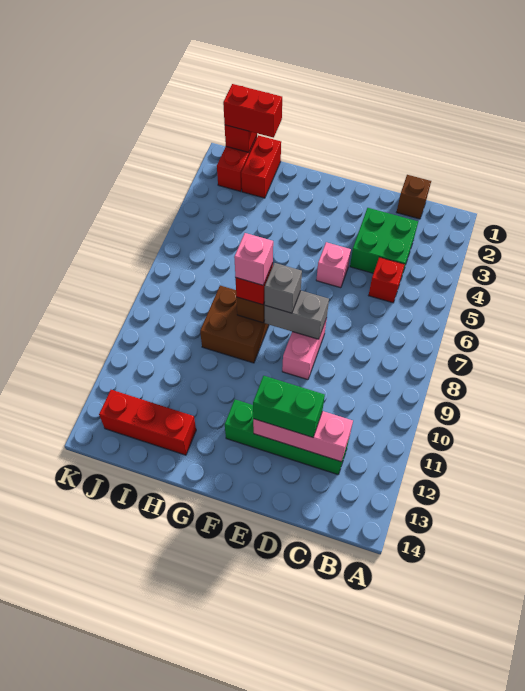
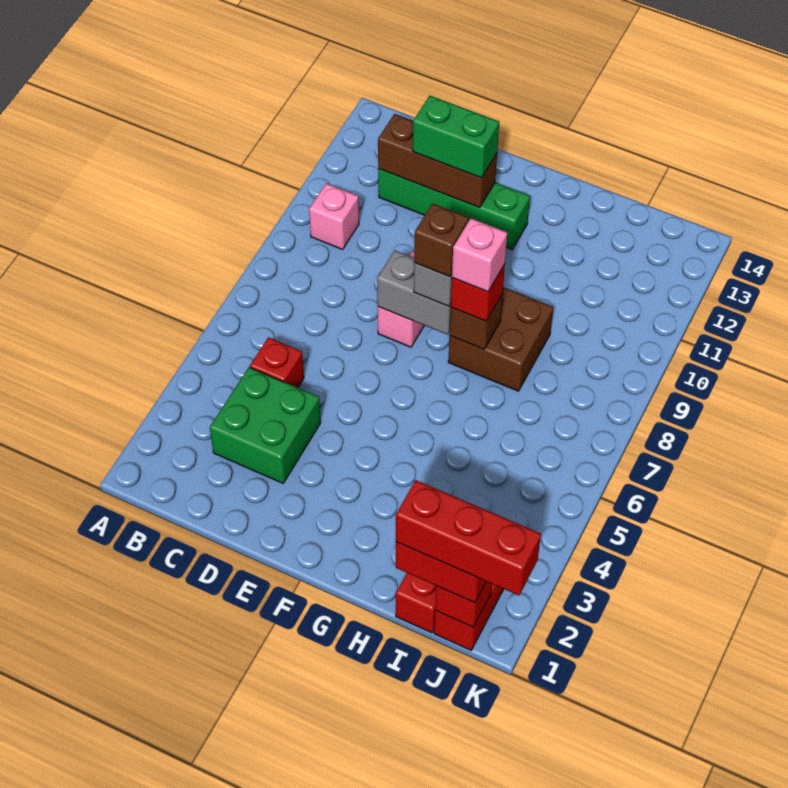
brown 1x1 brick [397,175,431,219] -> brown 1x1 brick moved to [414,203,469,277]
pink 1x3 brick [253,411,353,462] -> brown 1x3 brick [378,114,497,208]
pink 1x1 brick [316,242,351,288] -> pink 1x1 brick moved to [309,183,359,249]
red 1x3 brick [99,390,196,455] -> red 1x3 brick moved to [396,480,541,595]

